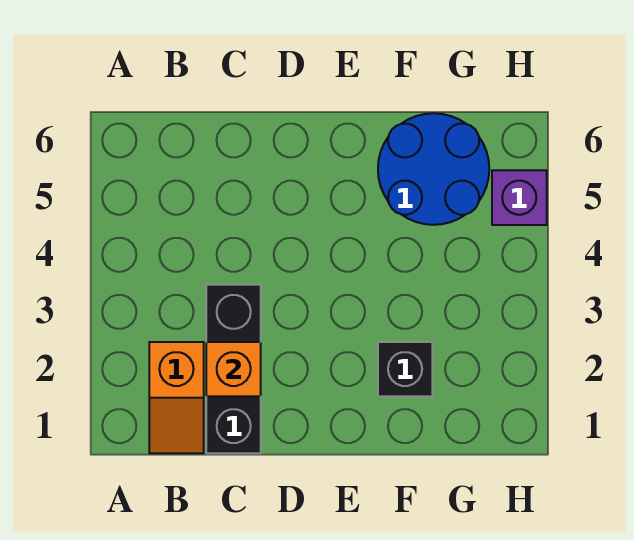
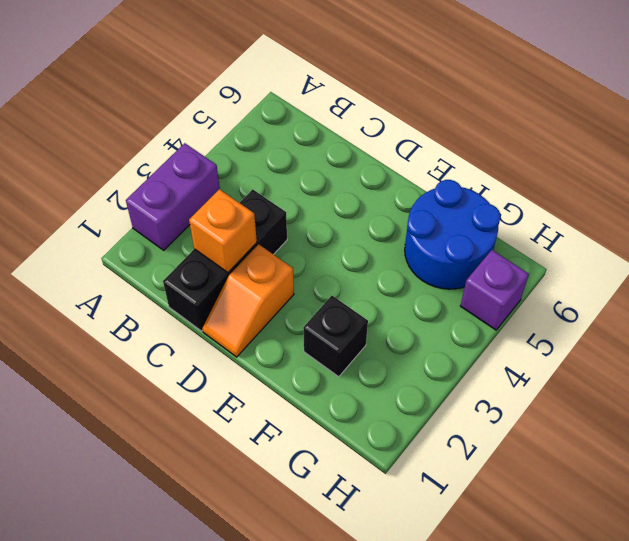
none -> purple 1x2 brick [126,143,220,250]
orange 1x2 slope [149,342,204,453] -> orange 1x2 slope moved to [202,244,294,357]

